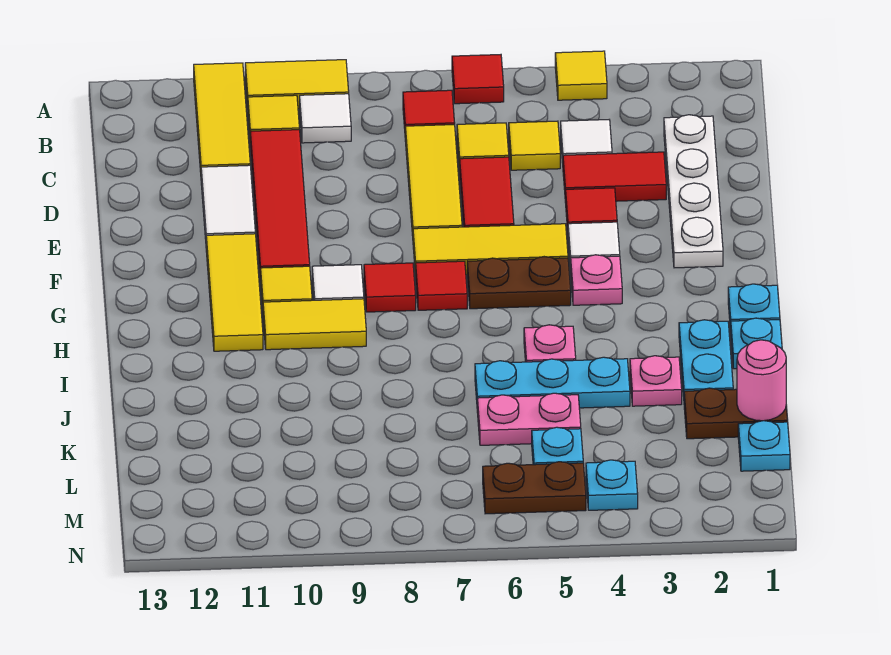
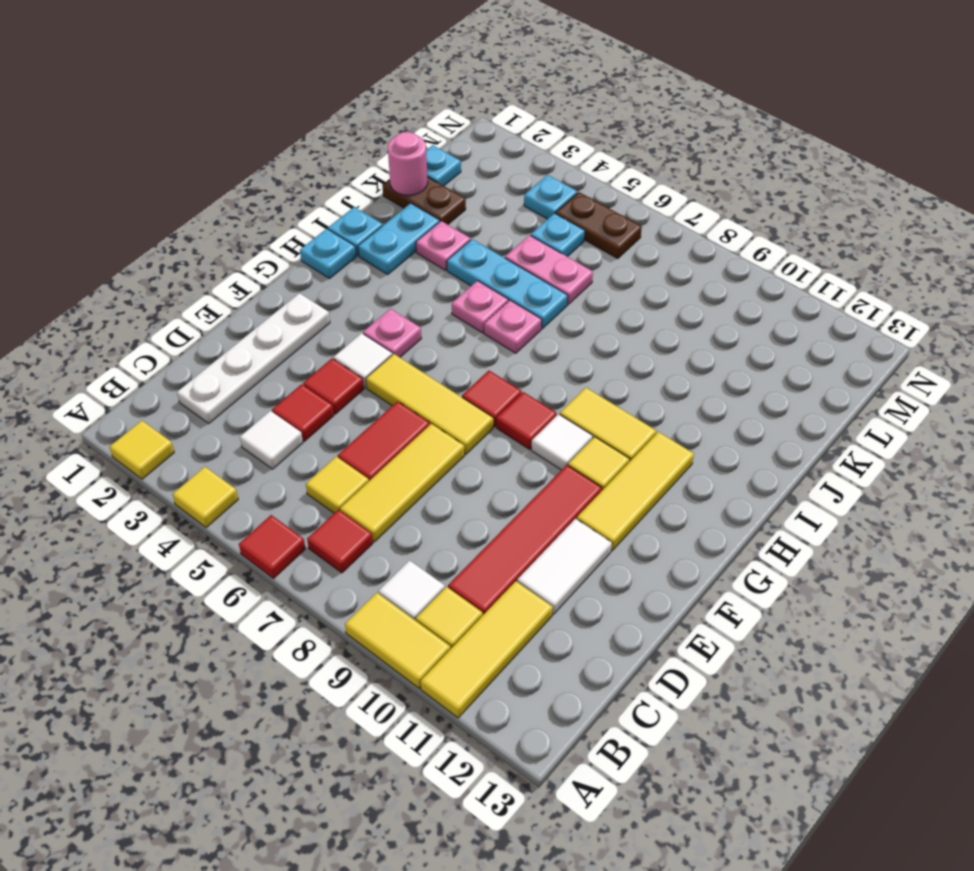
yellow 1x1 tile [509,121,560,170] -> yellow 1x1 tile moved to [109,421,174,479]
red 1x2 tile [563,152,666,203] -> red 1x1 tile [272,384,334,441]
brown 1x2 plate [467,257,571,309] -> none
none -> pink 1x1 plate [484,300,542,353]

